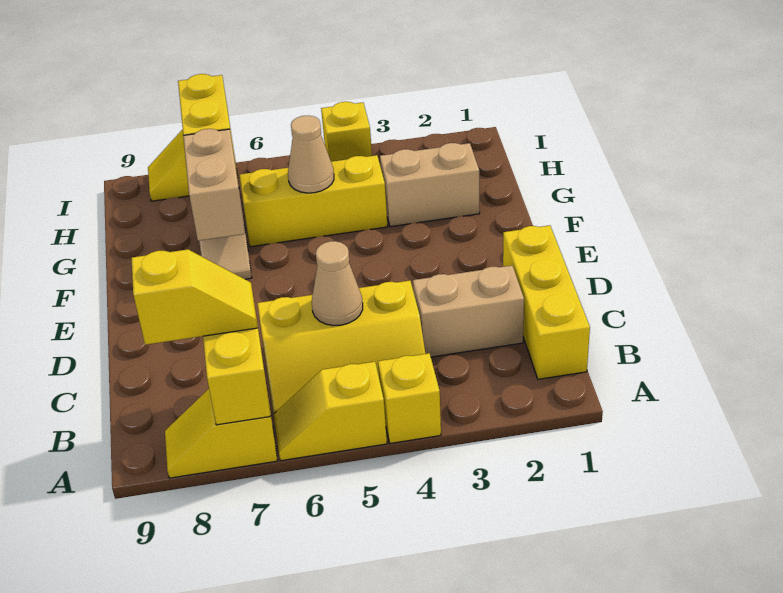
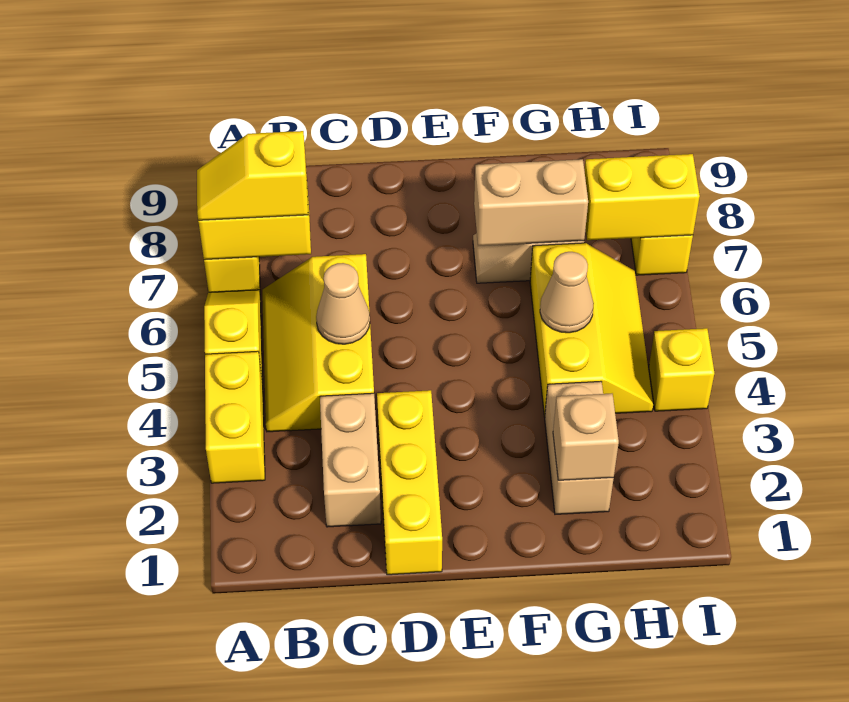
yellow 1x1 brick [378,353,441,443] -> yellow 1x2 brick [205,351,265,483]
yellow 1x3 brick [503,225,590,379] -> yellow 1x3 brick turned to [377,390,442,575]
yellow 1x2 slope [132,249,257,345] -> yellow 1x2 slope turned to [197,131,308,220]
none -> tan 1x1 brick [553,394,619,480]

